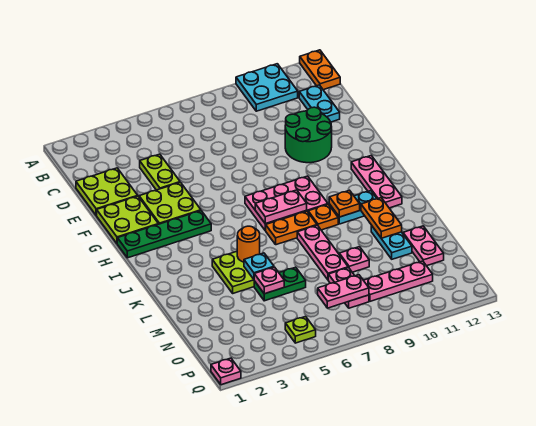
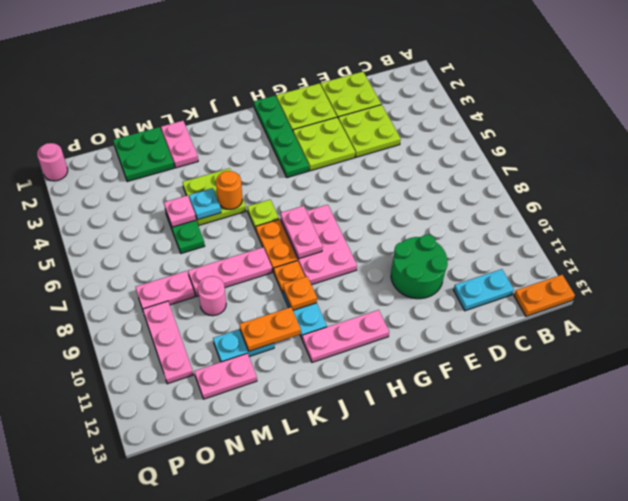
cyan 2x2 plate [236,64,298,111] -> none
lime 1x2 plate [140,154,180,190] -> lime 2x2 plate [338,105,401,157]
none -> green 2x2 plate [113,127,174,182]
pink 1x1 plate [339,247,369,272] -> pink 1x1 round brick [198,276,226,316]
pink 1x2 plate [318,275,369,308] -> pink 1x2 plate moved to [161,121,198,168]
lime 1x1 plate [285,317,316,343] -> lime 1x1 plate moved to [247,200,279,230]
pink 1x1 plate [211,358,241,385] -> pink 1x1 round brick [37,143,68,181]

